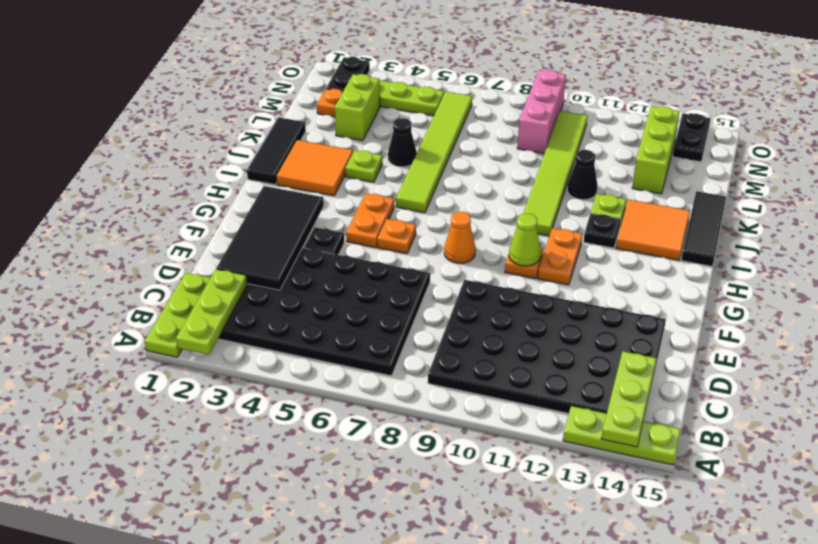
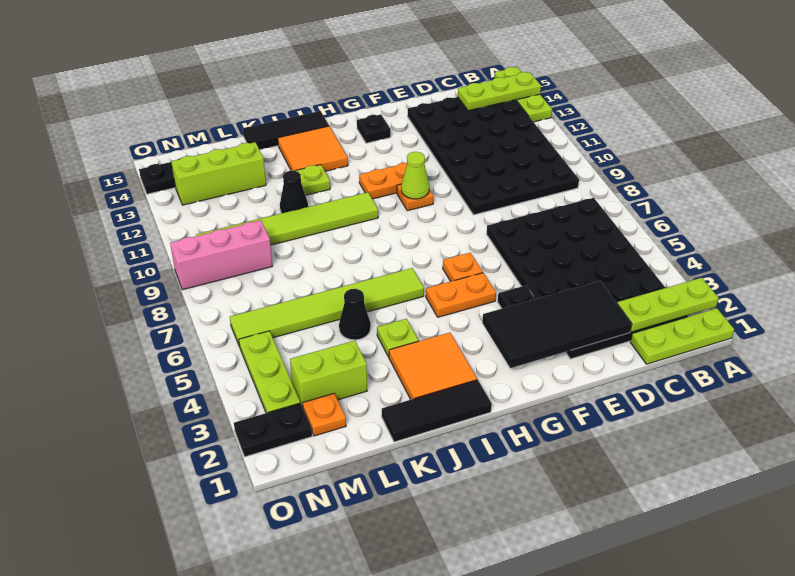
orange 1x1 cone [444,212,476,263] -> none
black 1x1 plate [584,214,621,248] -> black 1x1 plate moved to [357,114,391,143]

